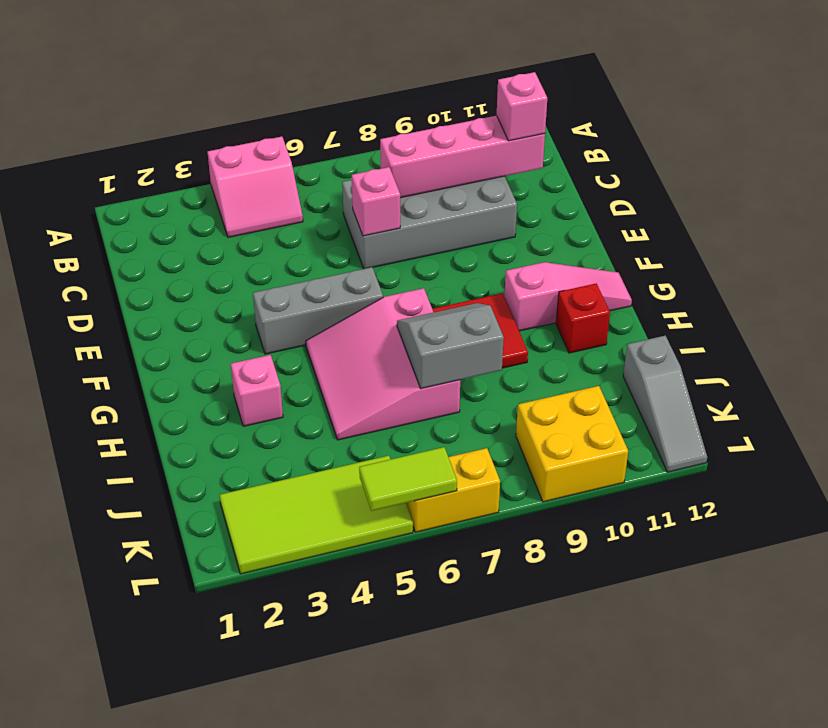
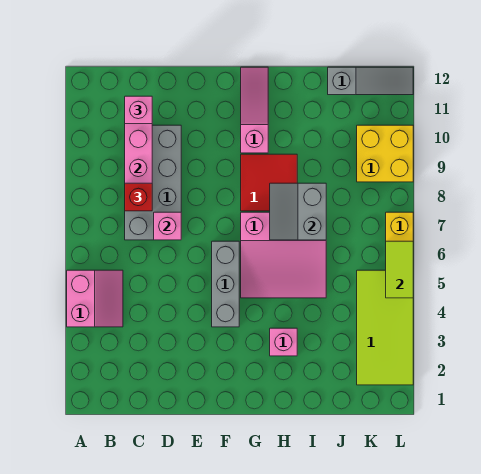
red 1x1 brick [556,284,610,353] -> red 1x1 brick moved to [125,183,152,211]

